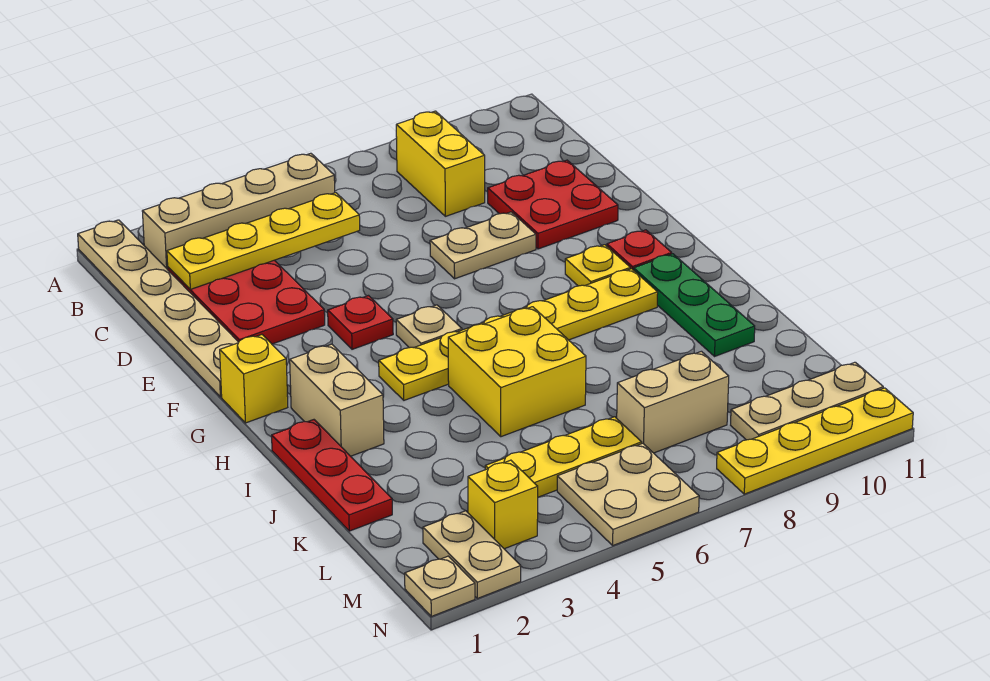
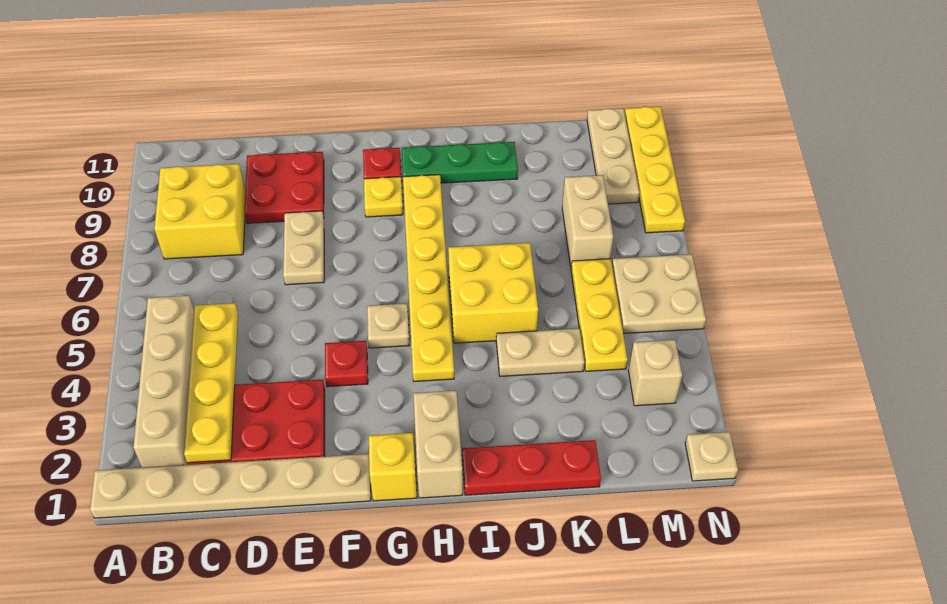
yellow 1x2 brick [396,111,485,216] -> yellow 2x2 brick [154,164,245,259]
tan 1x2 brick [290,344,384,456] -> tan 1x2 brick turned to [413,391,463,498]
tan 1x2 plate [423,511,521,598] -> tan 1x2 plate moved to [496,329,584,376]
yellow 1x1 brick [468,460,538,549] -> tan 1x1 brick [628,340,682,406]

